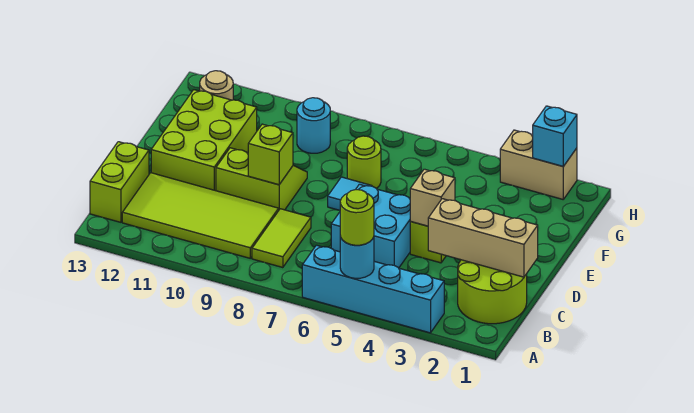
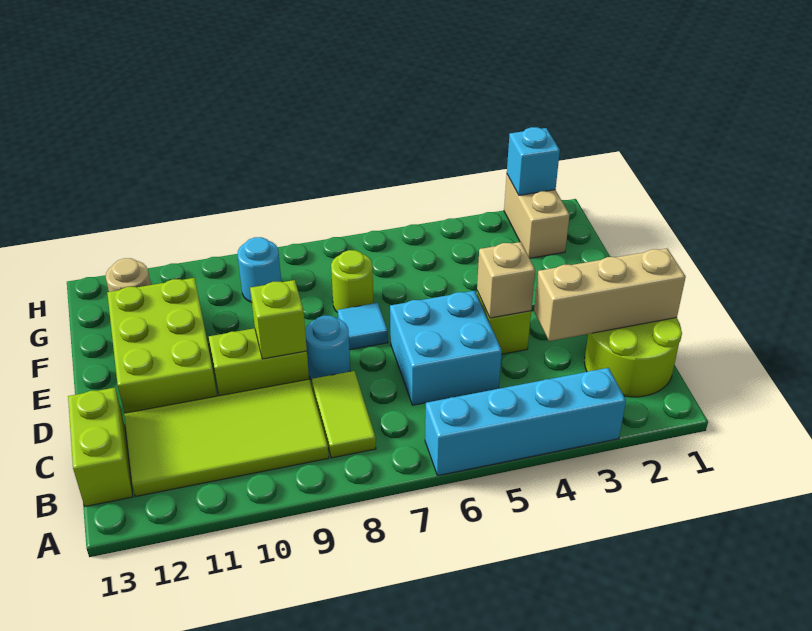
cyan 1x1 round brick [340,236,374,278] -> cyan 1x1 round brick moved to [305,316,350,380]
lime 1x1 round brick [340,190,374,245] -> none
tan 1x2 brick [500,130,577,199] -> tan 1x2 brick turned to [504,175,570,258]

